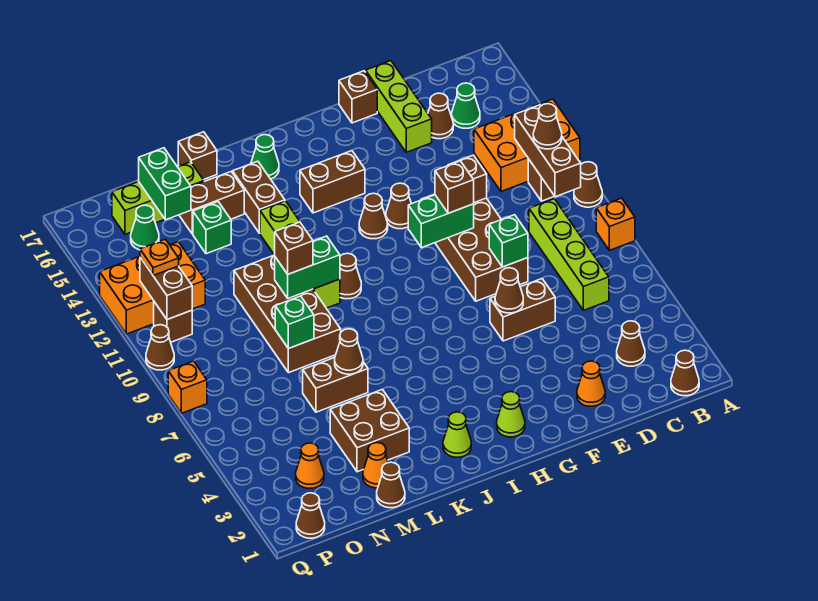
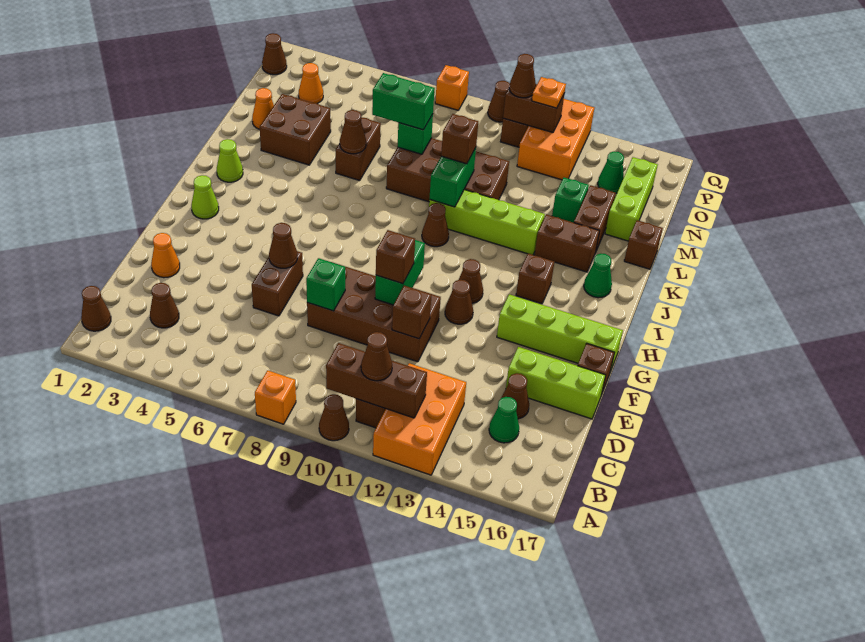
lime 1x4 brick [529,199,609,310] -> lime 1x4 brick moved to [497,294,623,372]
brown 1x2 brick [300,151,365,213] -> brown 1x1 brick [516,253,554,304]
brown 1x1 cone [377,462,405,508] -> brown 1x1 cone moved to [509,54,536,98]
green 1x2 brick [139,148,191,220] -> green 1x2 brick moved to [372,73,435,130]

